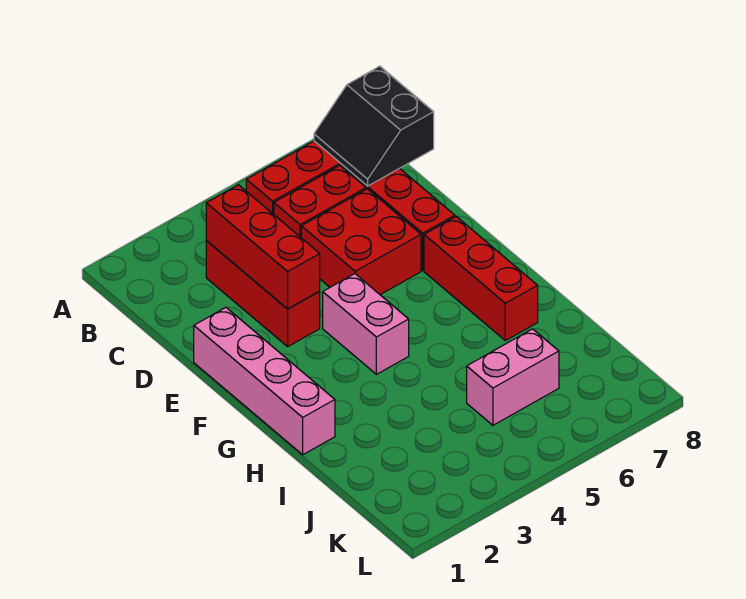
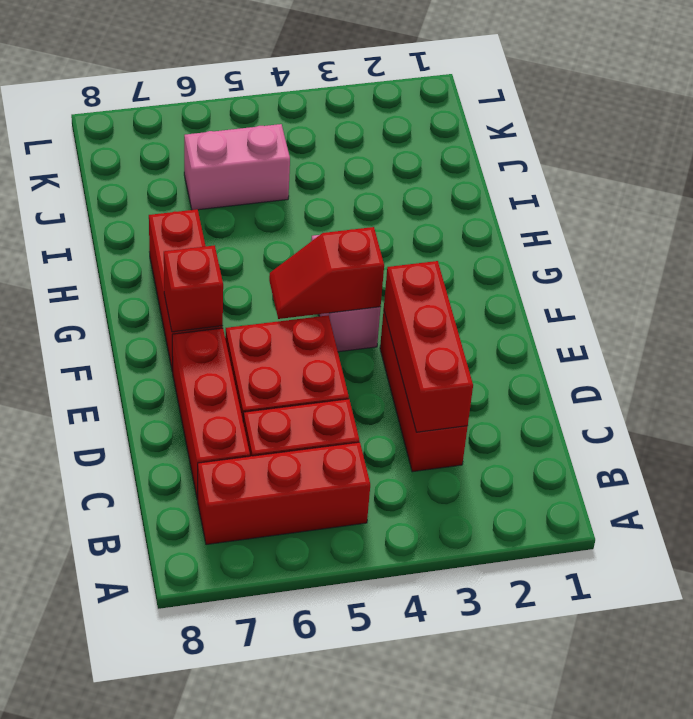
black 2x2 slope [314,66,434,186] -> none
pink 1x4 brick [194,307,335,455] -> none
none -> red 1x2 slope [269,227,384,319]
none -> red 1x1 brick [164,245,223,332]

